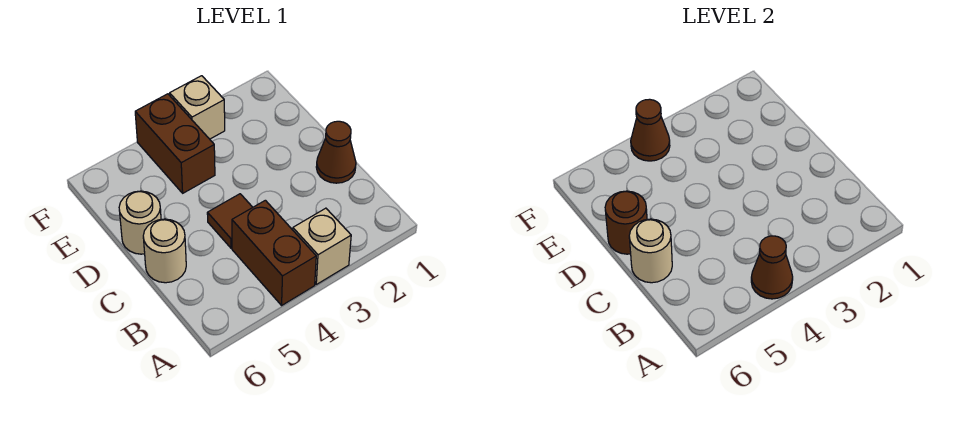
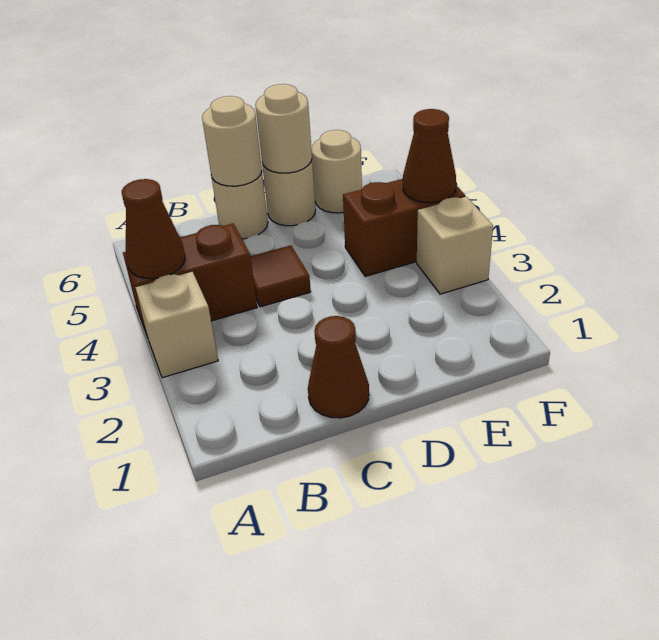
brown 1x1 round brick [605,191,647,254] -> tan 1x1 round brick [255,84,312,173]
none -> tan 1x1 round brick [311,130,362,213]

